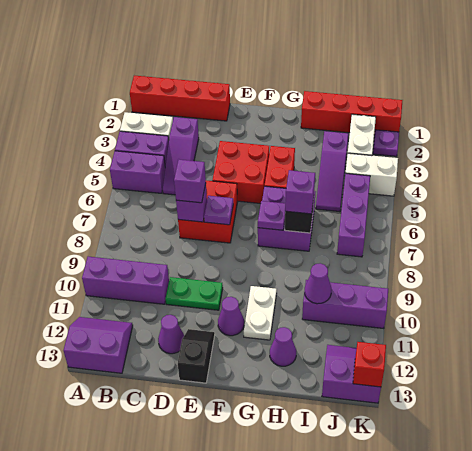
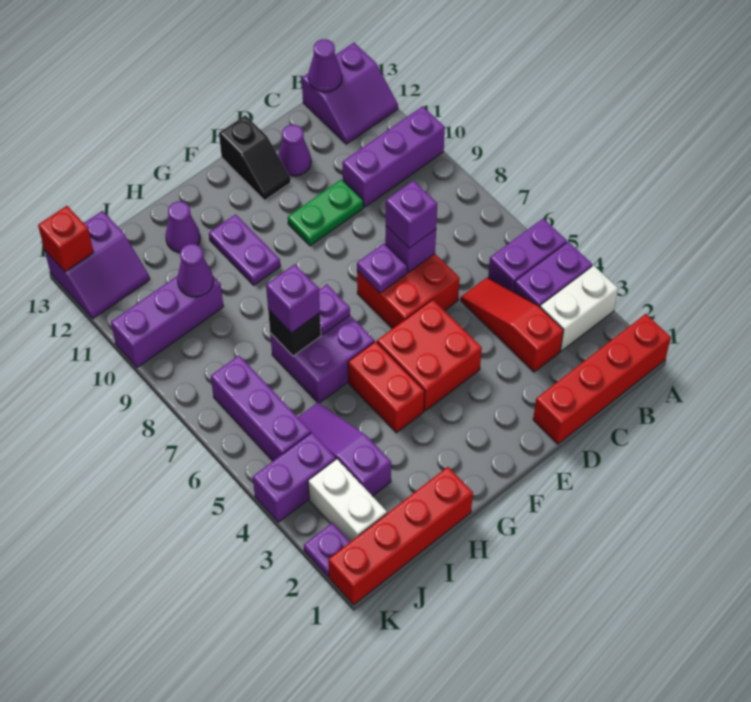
purple 1x3 slope [163,117,199,195] -> red 1x3 slope [461,278,563,372]
purple 1x1 cone [218,297,244,336] -> purple 1x1 cone moved to [308,39,342,92]
white 1x2 plate [244,286,277,340] -> purple 1x2 plate [209,214,281,285]
white 1x2 brick [346,153,398,196] -> purple 1x2 brick [253,433,336,522]

